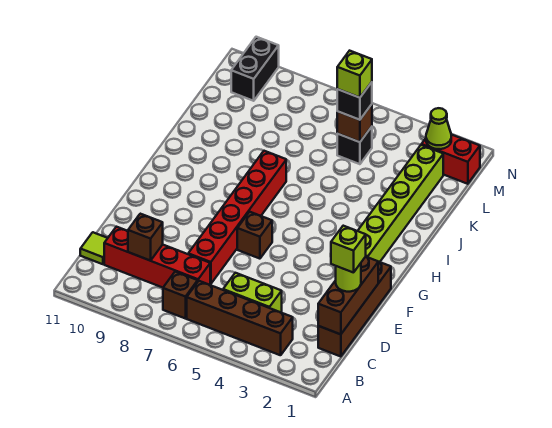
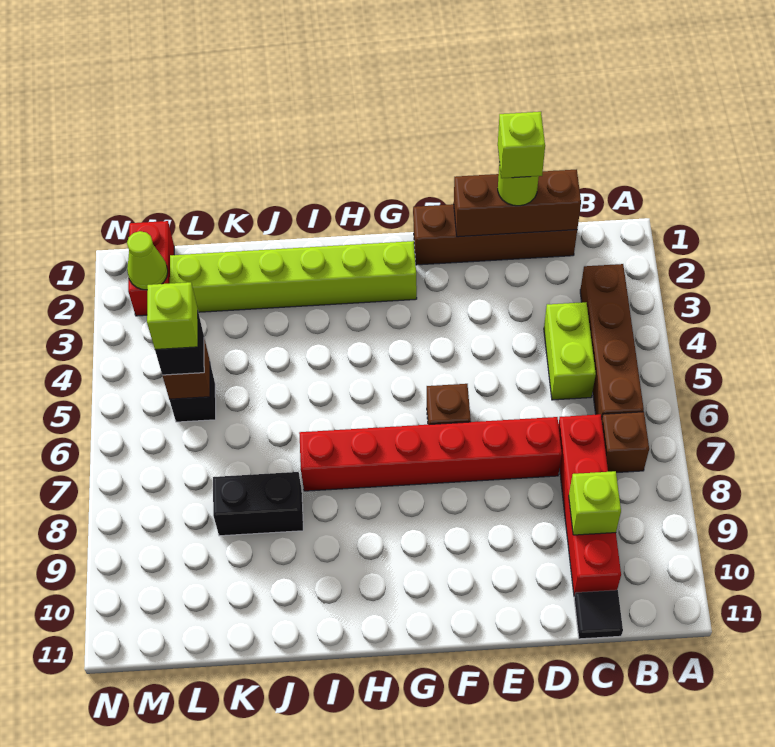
brown 1x1 brick [128,214,163,261] -> lime 1x1 brick [569,471,621,535]
lime 1x1 tile [80,232,108,264] -> black 1x1 tile [574,590,623,639]
black 1x2 brick [231,37,279,101] -> black 1x2 brick moved to [213,472,303,536]

